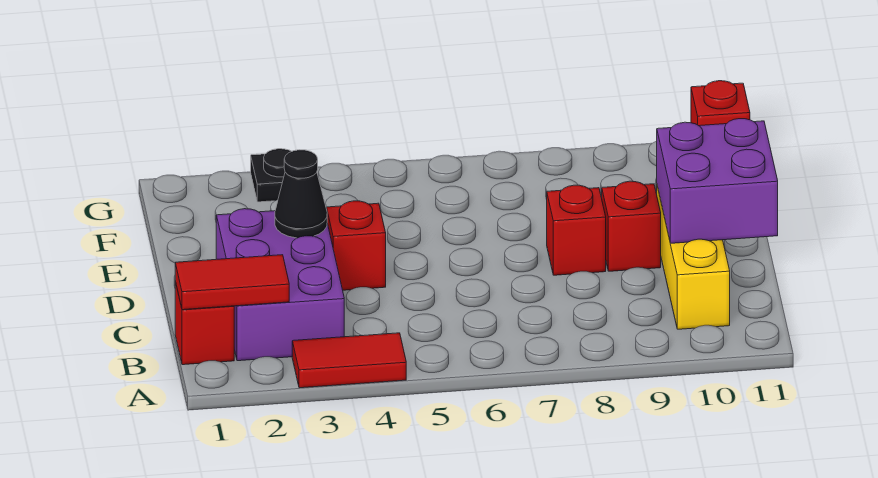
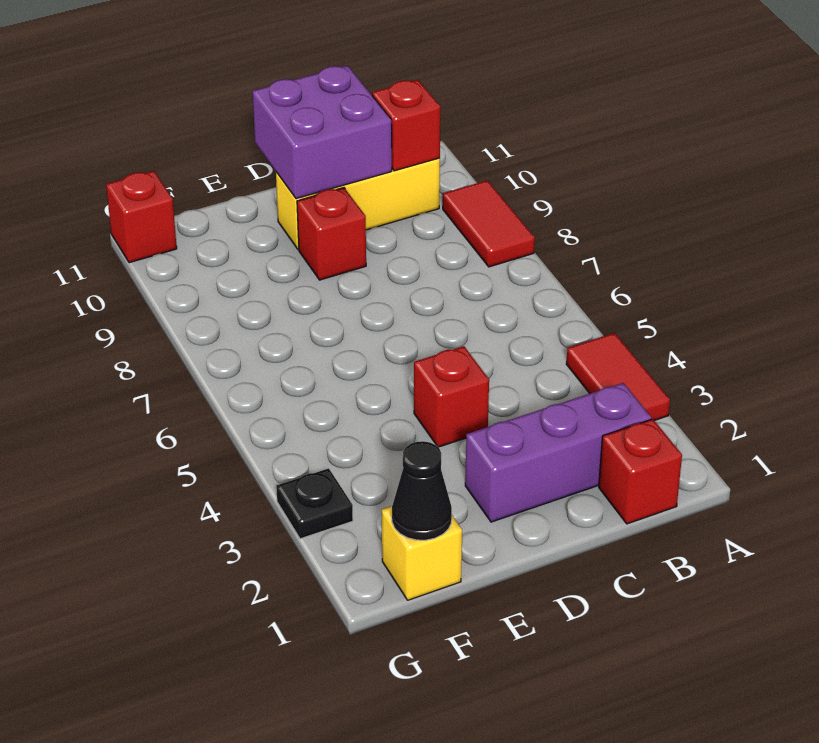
red 1x2 tile [175,255,289,310] -> red 1x2 tile moved to [443,181,535,267]
purple 2x3 brick [216,209,344,361] -> purple 1x3 brick [465,383,651,522]
black 1x1 cone [275,150,327,238] -> black 1x1 cone moved to [392,441,452,540]
red 1x1 brick [547,185,606,275] -> red 1x1 brick moved to [372,80,440,171]
none -> yellow 1x1 brick [382,506,462,600]

